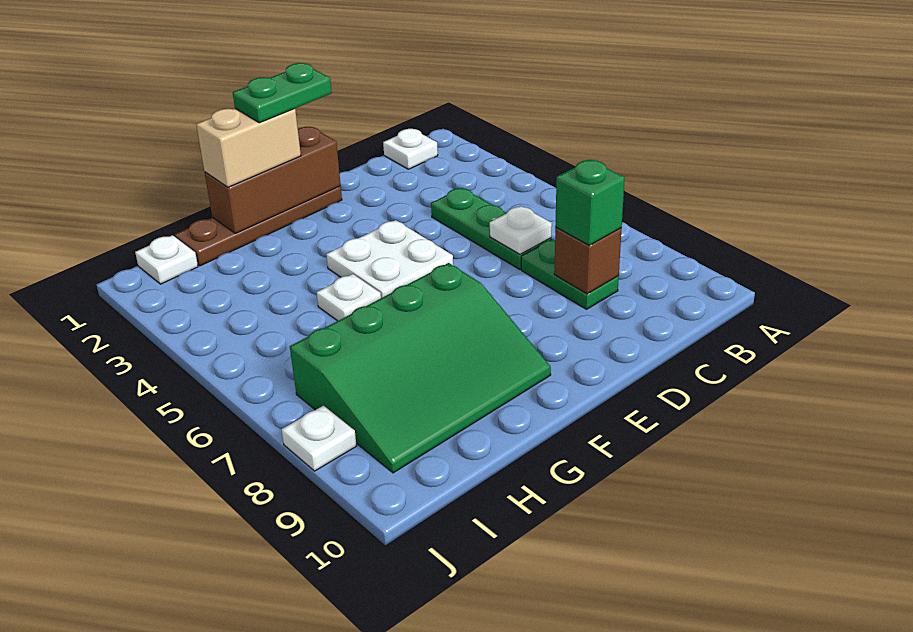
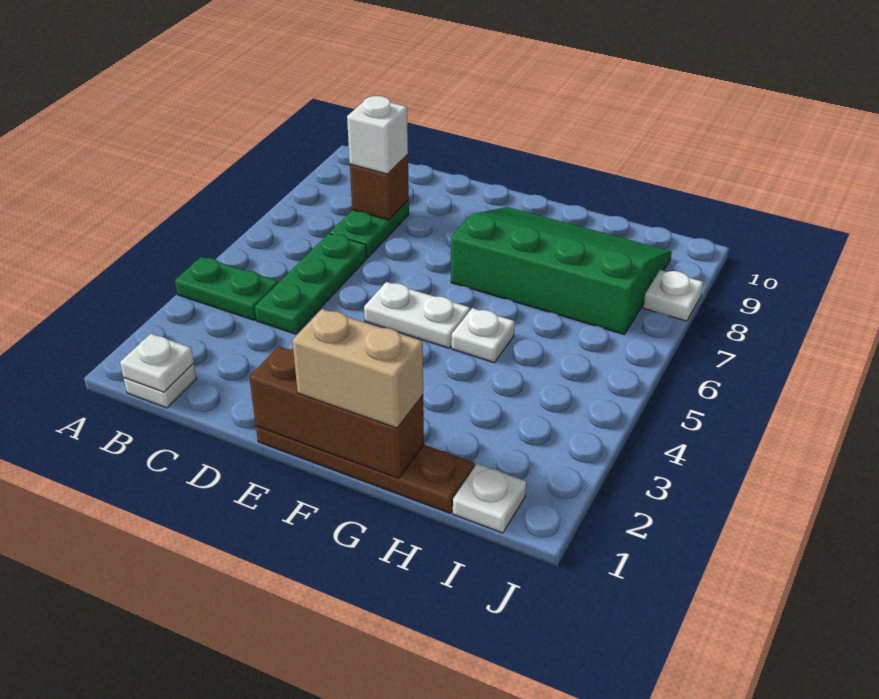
white 1x1 plate [490,206,552,254] -> white 1x1 plate moved to [120,334,194,392]
green 1x1 brick [555,160,625,245] -> white 1x1 brick [347,96,408,174]
green 1x2 plate [233,63,332,123] -> green 1x2 plate moved to [175,257,278,320]
white 2x2 plate [326,220,453,298] -> white 1x2 plate [364,282,470,348]

